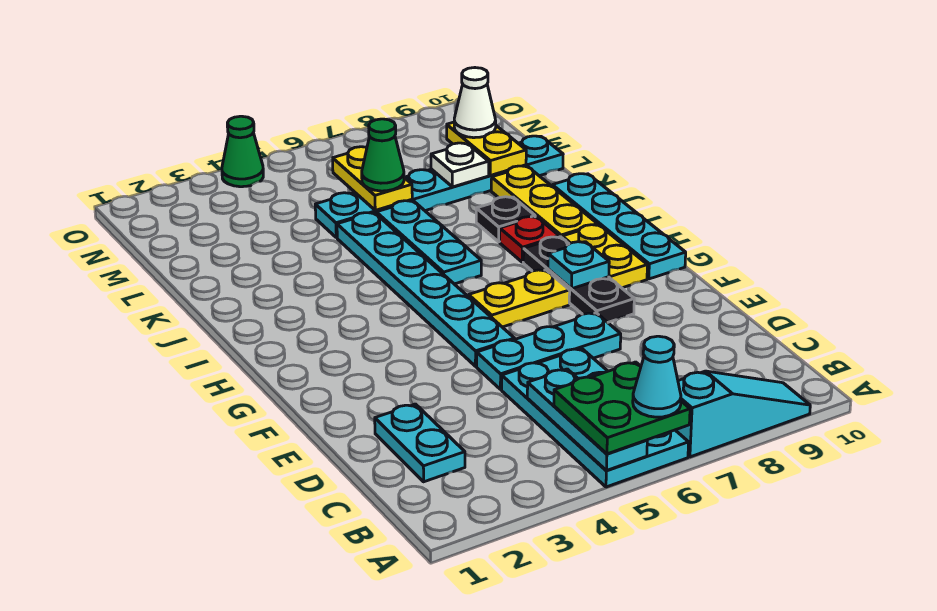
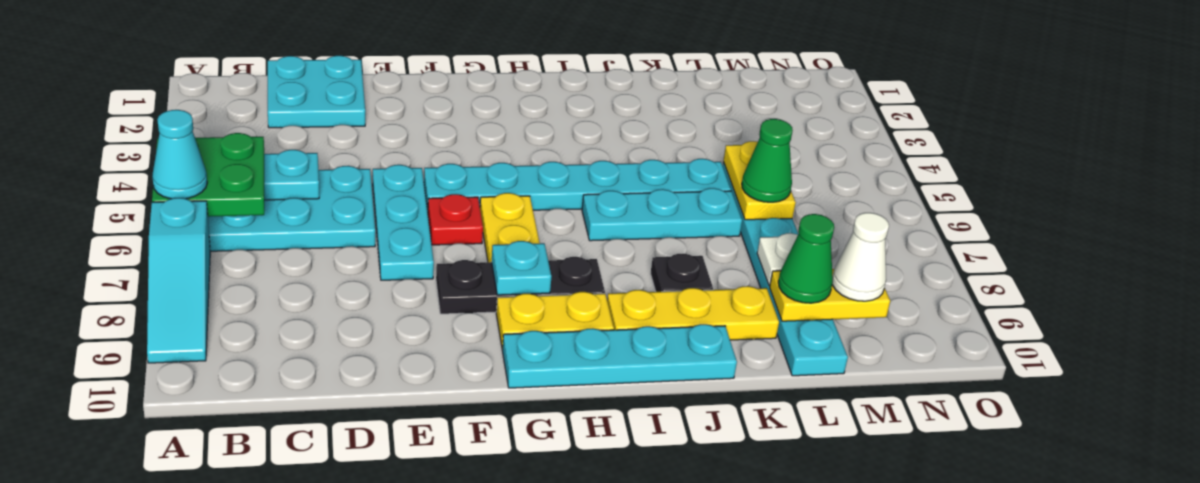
cyan 1x2 plate [375,404,465,482] -> cyan 2x2 plate [268,56,365,128]
red 1x1 plate [500,217,559,262] -> red 1x1 plate moved to [428,194,483,245]
yellow 1x2 plate [333,147,412,210] -> yellow 1x2 plate turned to [724,141,796,220]
green 1x1 cone [222,116,263,187] -> green 1x1 cone moved to [778,214,834,303]

